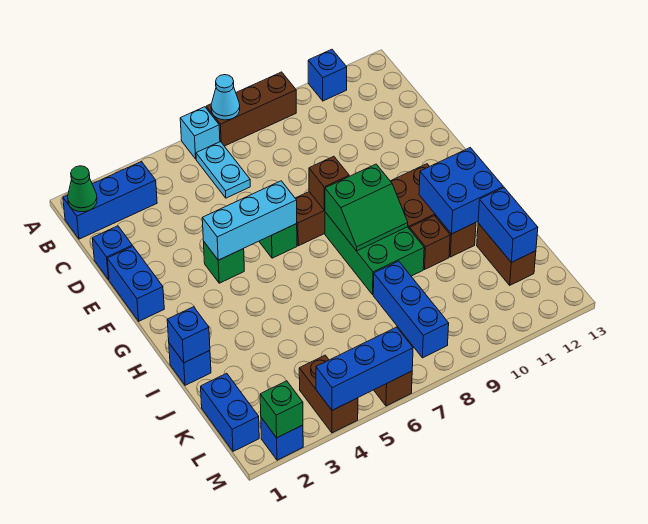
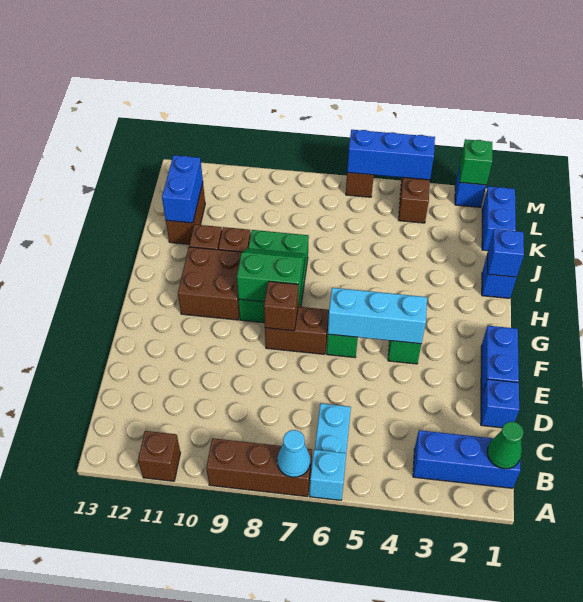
blue 1x1 brick [308,49,347,101] -> brown 1x1 brick [138,431,180,481]
blue 2x2 brick [419,148,503,234] -> none
blue 1x3 brick [373,261,449,358] -> none

